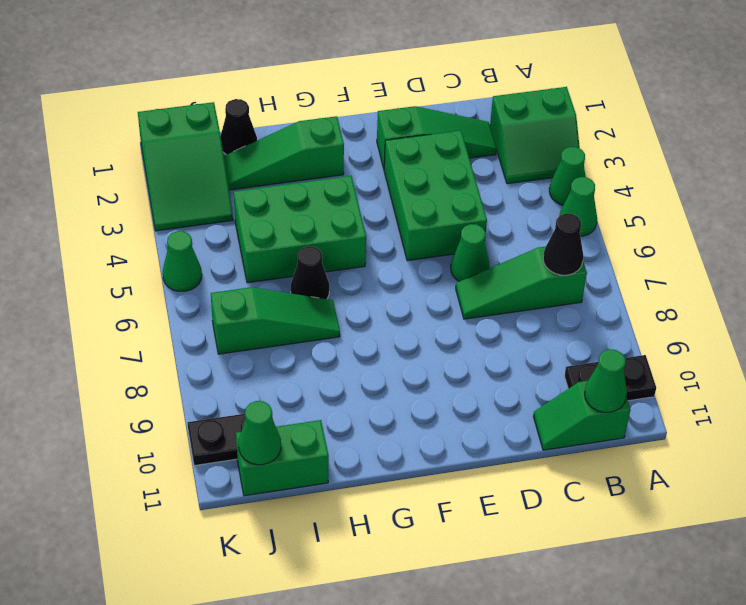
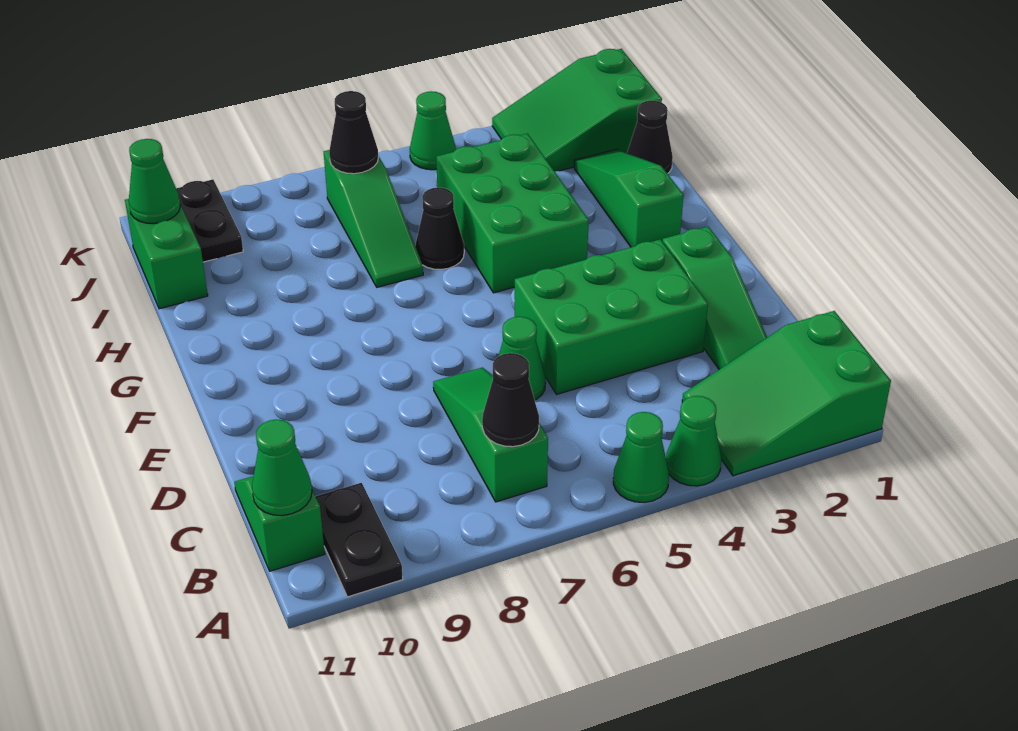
green 2x2 slope [490,87,580,184] -> green 2x3 slope [682,311,891,476]
none -> black 1x1 cone [329,91,378,174]

